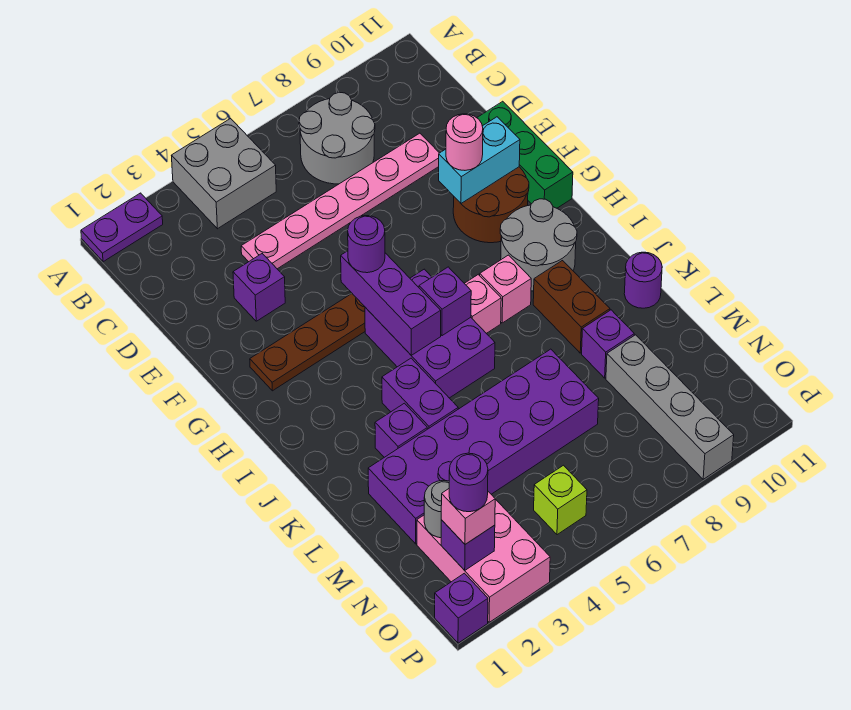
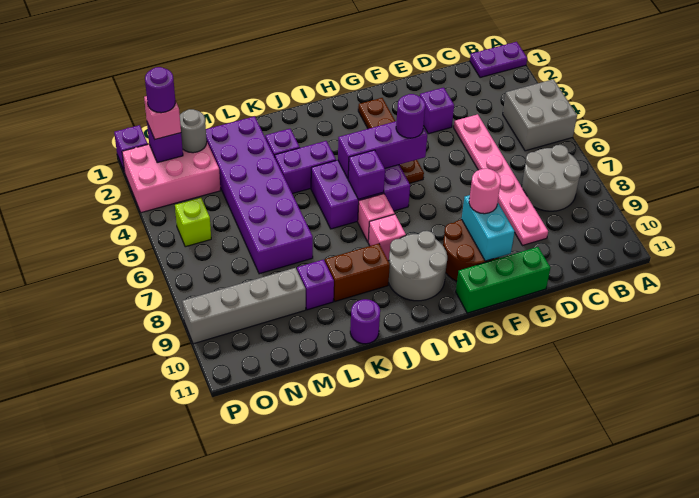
purple 1x2 plate [81,193,163,262] -> purple 1x2 plate turned to [470,42,527,78]

